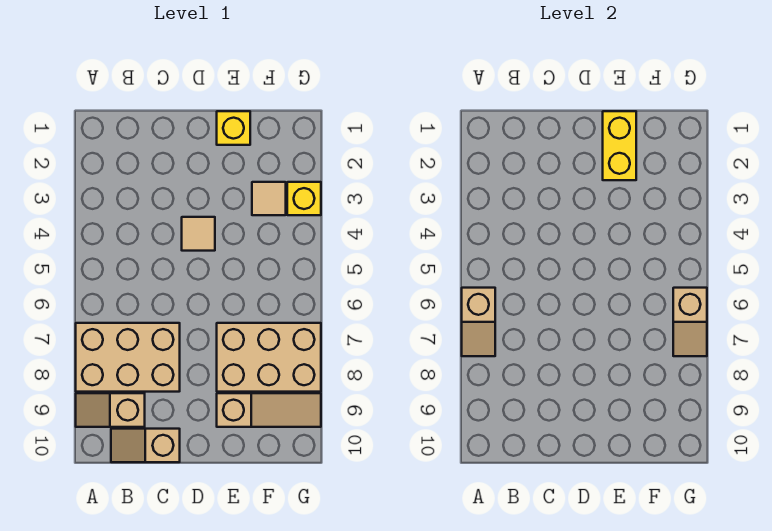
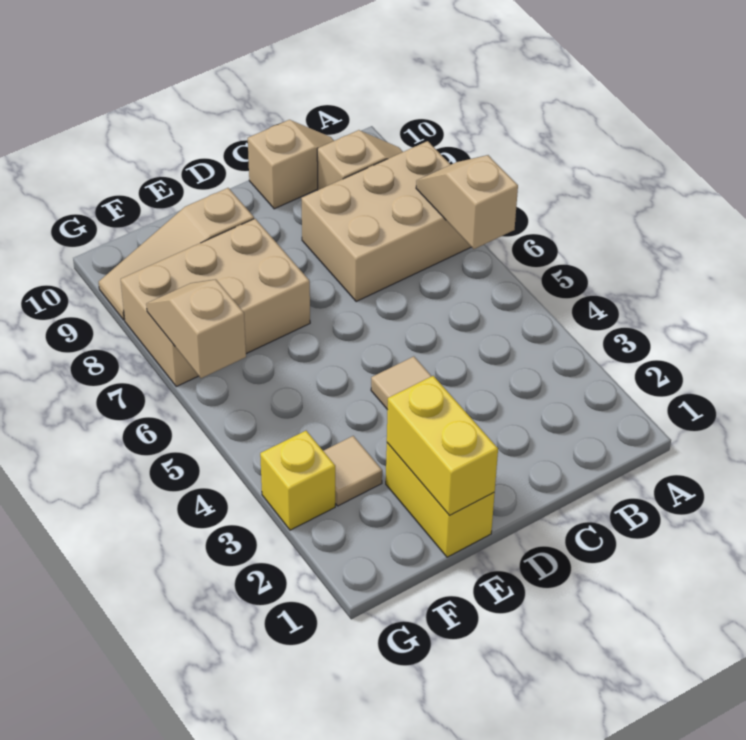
yellow 1x1 brick [217,111,250,145] -> yellow 1x2 brick [386,443,495,557]

